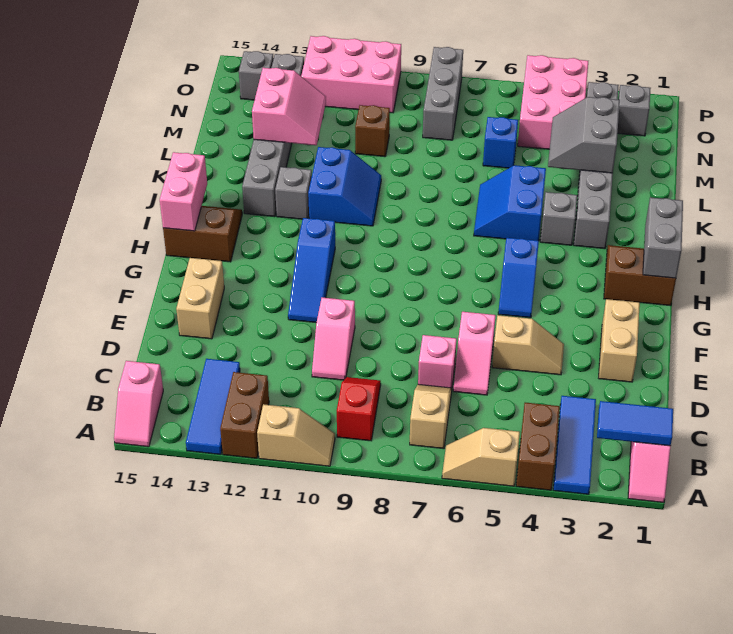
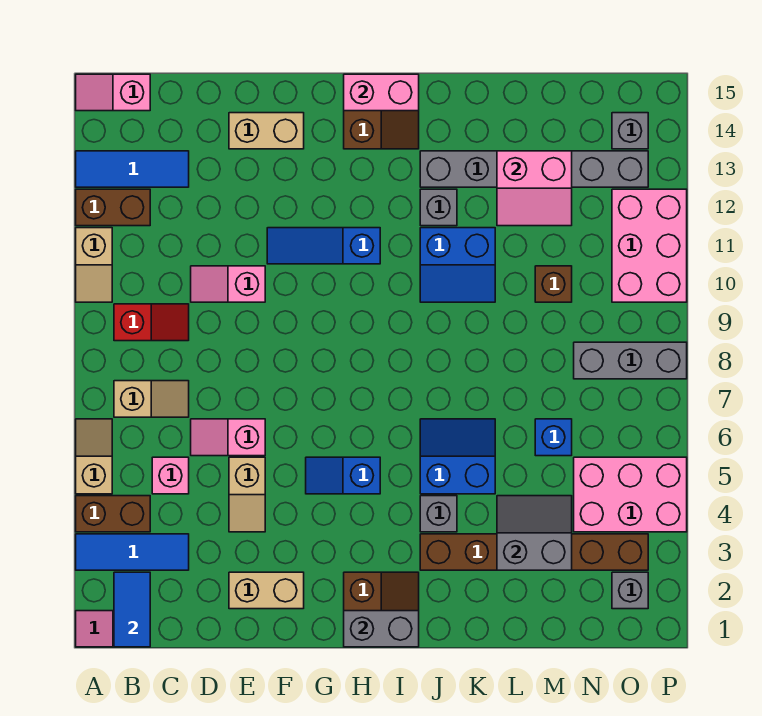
pink 1x1 brick [418,335,457,388] -> pink 1x1 brick moved to [152,457,189,494]
grey 1x6 brick [574,82,619,249] -> brown 1x6 brick [420,534,648,570]

